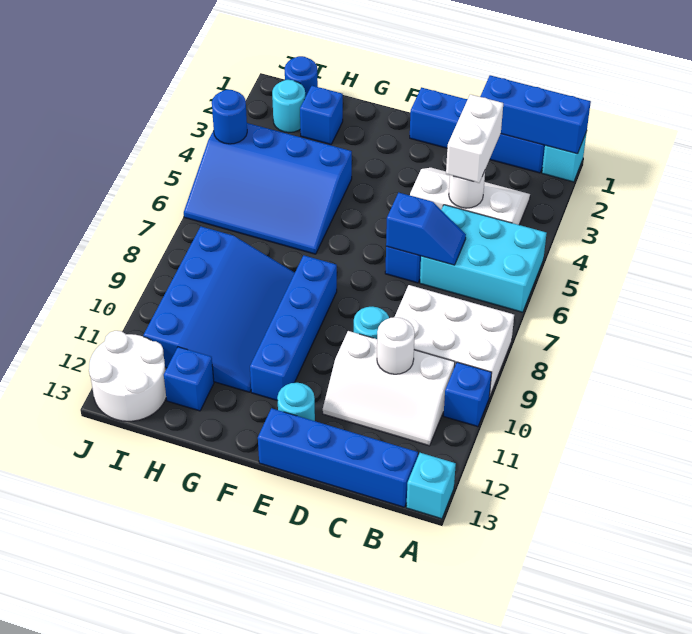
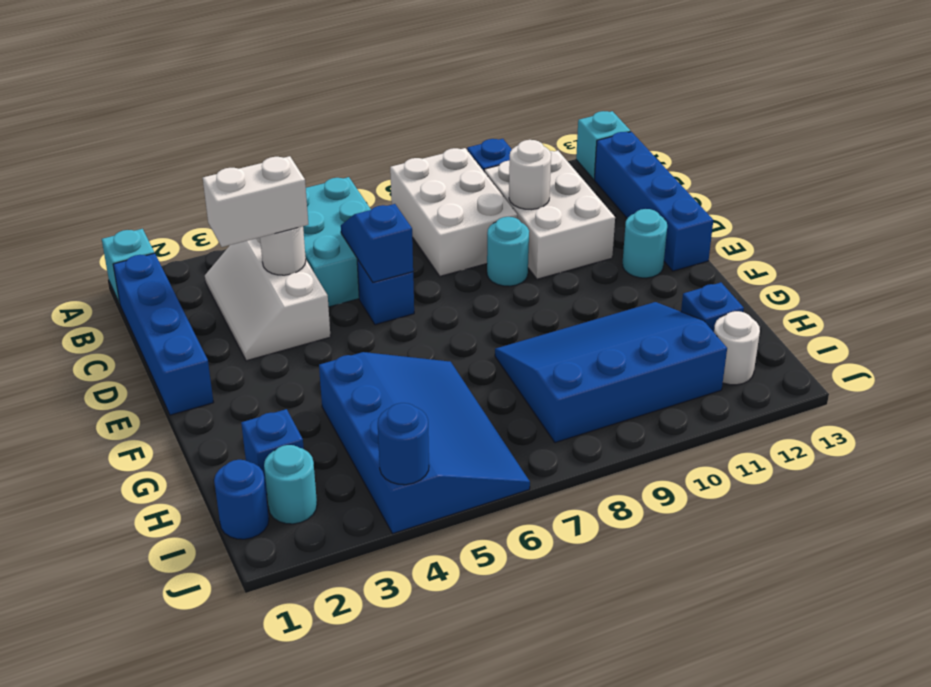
blue 1x3 brick [480,75,591,154] -> none
white 2x3 slope [323,331,455,446] -> white 2x3 brick [484,151,615,279]
blue 1x4 brick [250,255,337,401] -> none
white 2x2 round brick [89,331,166,421] -> white 1x1 round brick [714,311,760,385]

